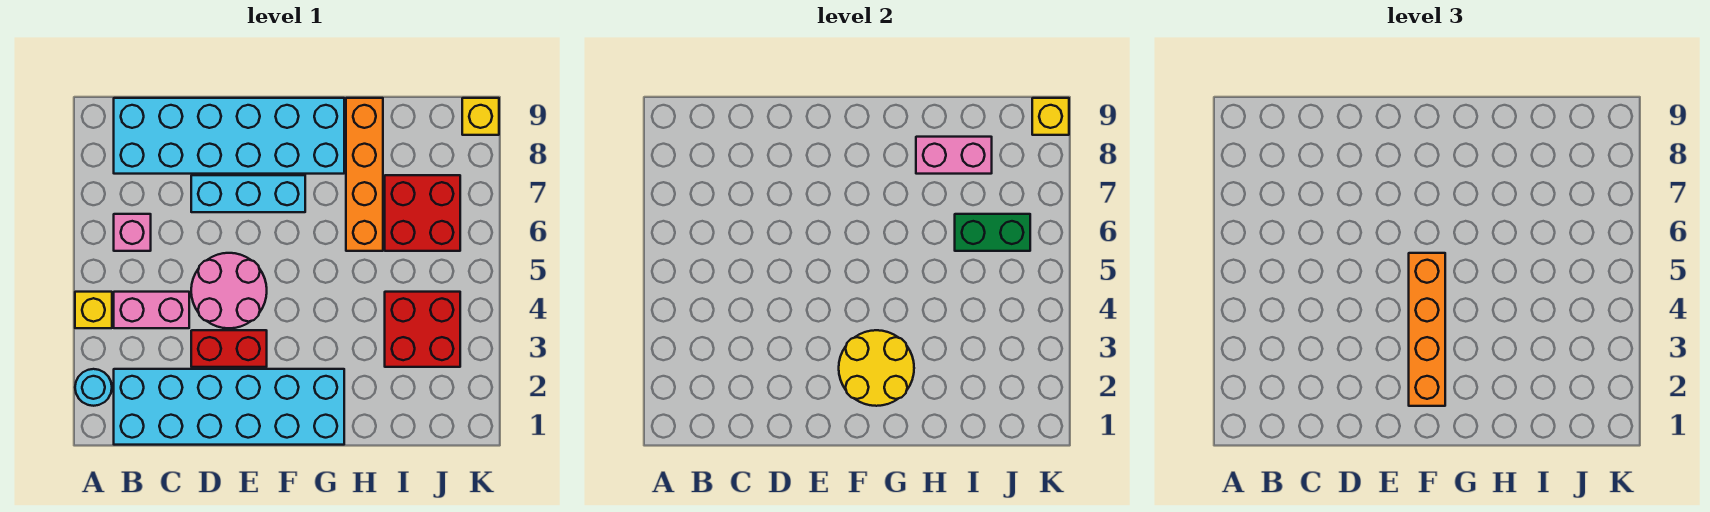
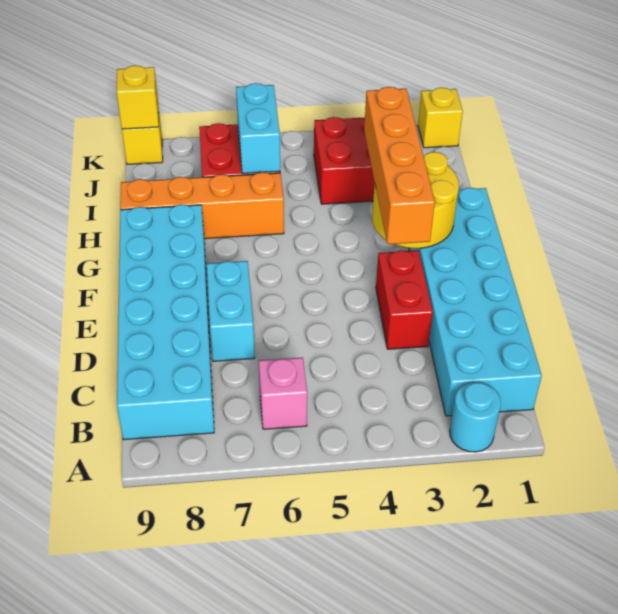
yellow 1x1 brick [75,292,112,328] -> yellow 1x1 brick moved to [418,88,463,148]
pink 1x2 brick [114,292,189,328] -> none
pink 2x2 round brick [191,253,267,328] -> none
cyan 1x3 brick [191,175,305,212] -> cyan 1x2 brick [207,261,255,361]
orange 1x4 brick [1409,253,1445,406] -> orange 1x4 brick turned to [364,87,435,244]
pink 1x2 brick [916,137,992,174] -> none
green 1x2 brick [955,214,1030,251] -> cyan 1x2 brick [236,83,280,173]

